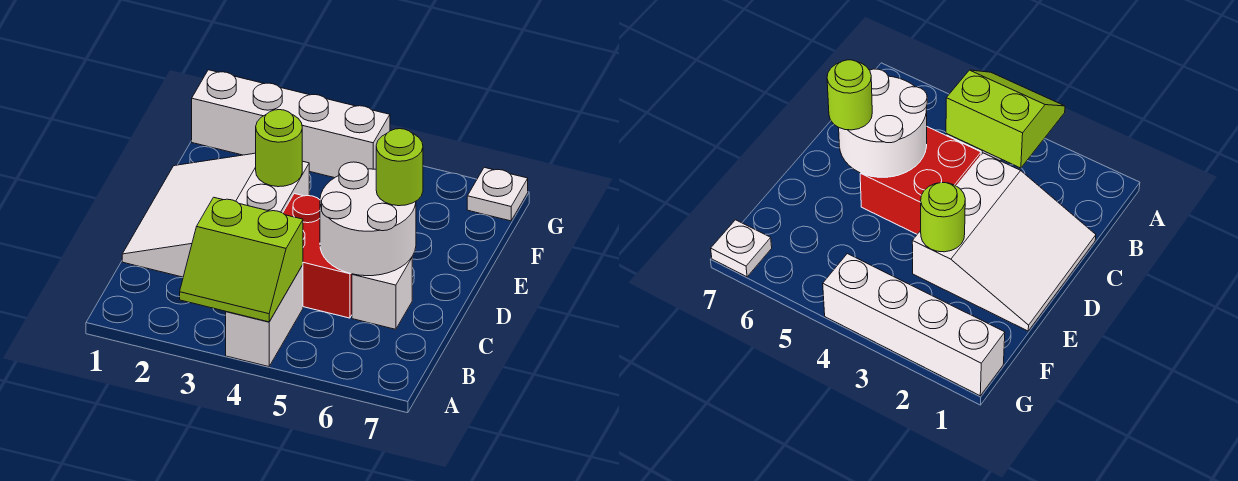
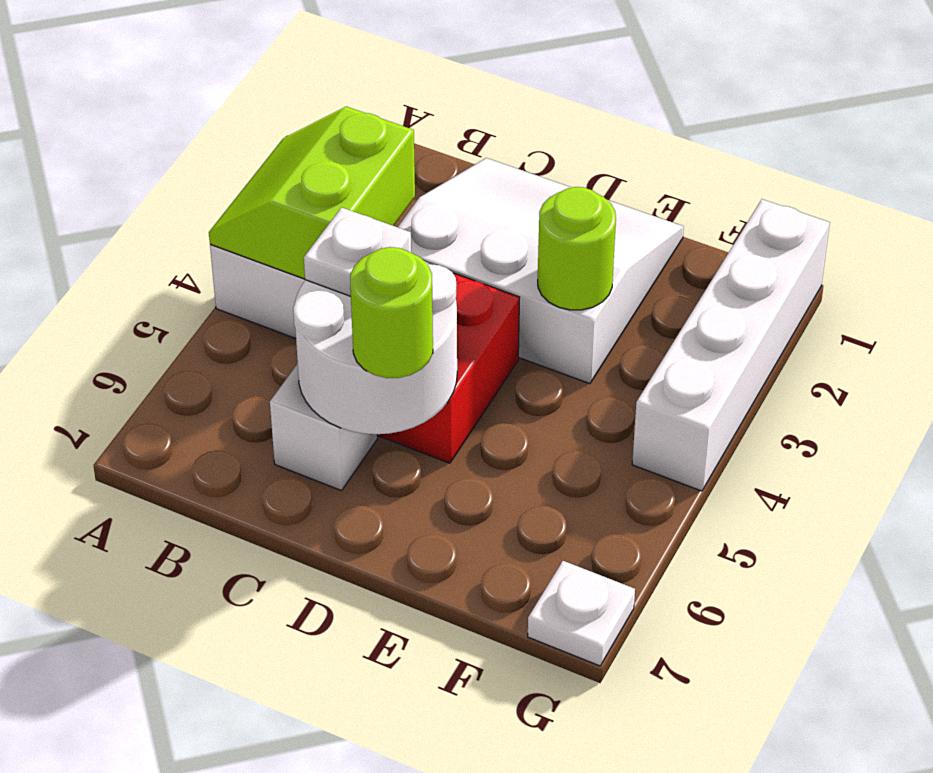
none -> white 1x1 plate [304,207,411,296]

